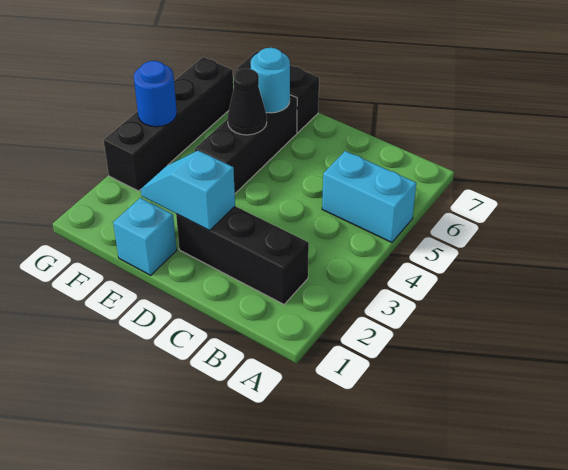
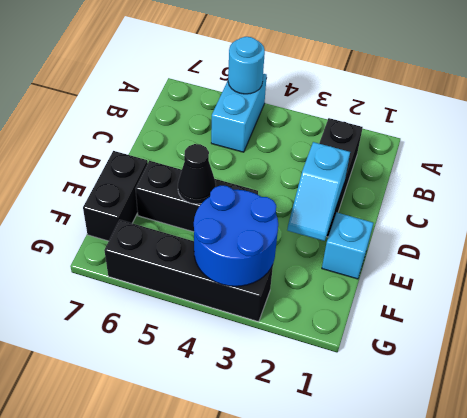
cyan 1x1 round brick [251,48,290,113] -> cyan 1x1 round brick moved to [228,37,265,94]
blue 1x1 round brick [134,61,177,127] -> blue 2x2 round brick [194,186,278,286]

